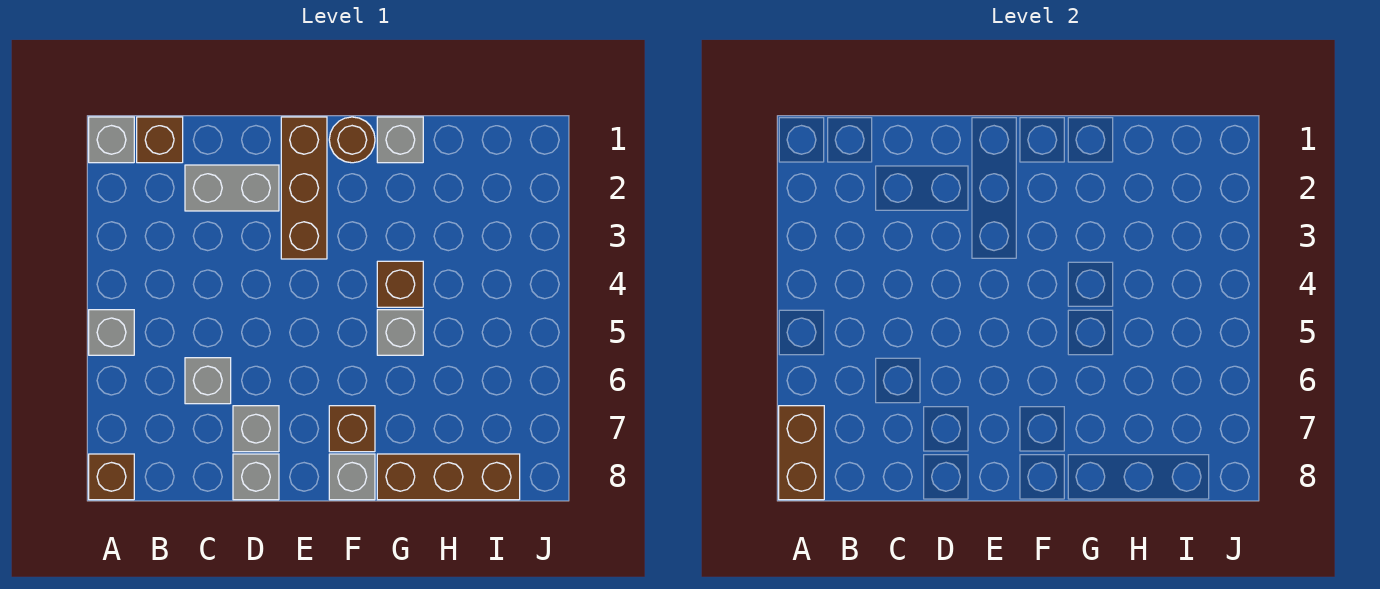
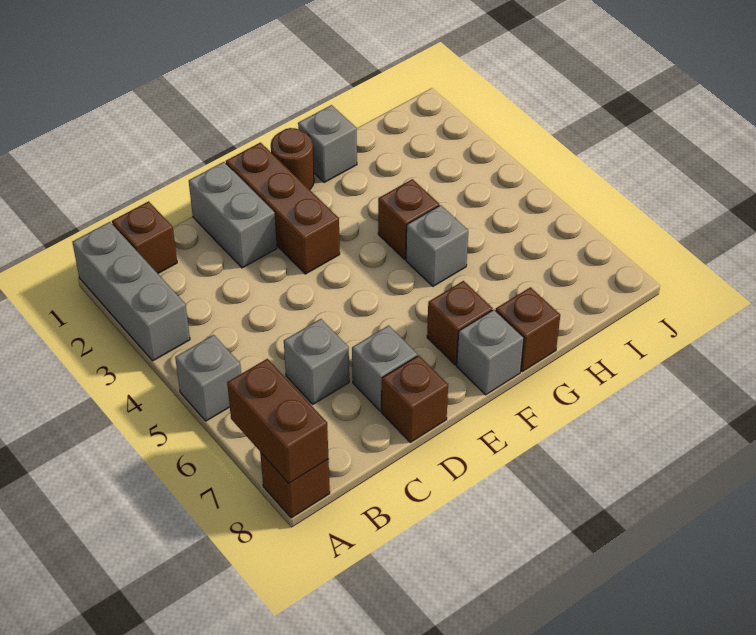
grey 1x1 brick [89,117,134,163] -> grey 1x3 brick [72,222,190,361]
grey 1x2 brick [185,165,279,211] -> grey 1x2 brick turned to [189,162,277,268]
grey 1x1 brick [233,454,279,500] -> brown 1x1 brick [382,355,448,442]
brown 1x3 brick [377,454,520,500] -> brown 1x1 brick [496,287,560,372]

